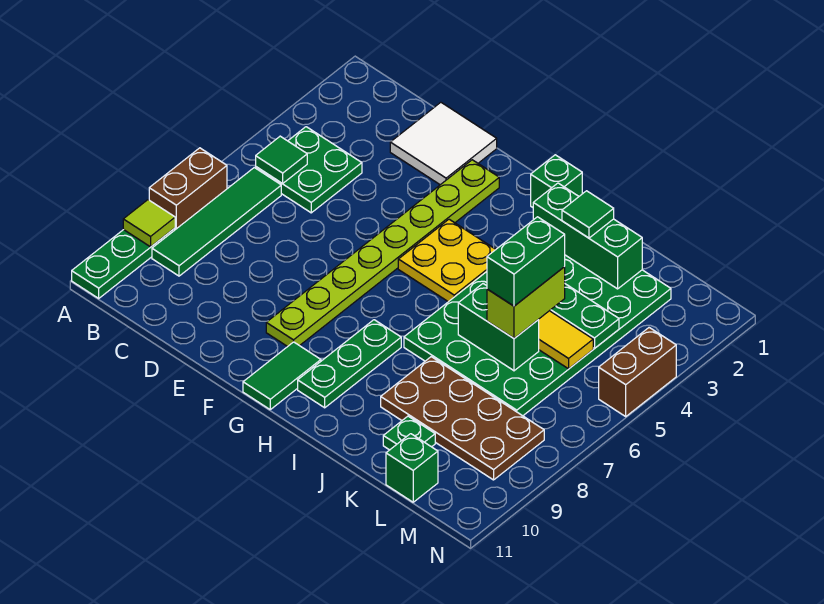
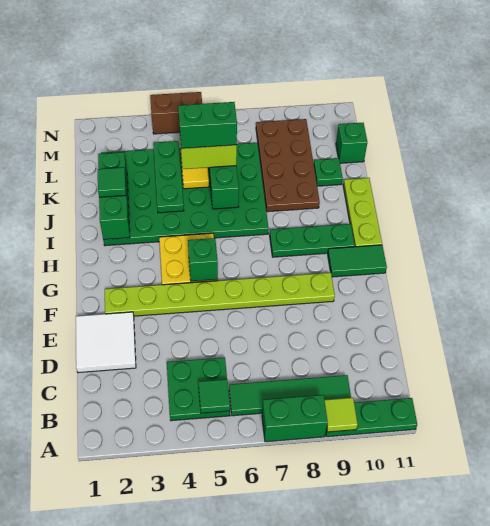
brown 1x2 brick [149,148,227,230] -> green 1x2 brick [262,395,328,442]
green 1x1 brick [531,155,582,207] -> green 1x1 brick moved to [188,238,218,281]
none -> lime 1x3 plate [343,178,382,247]

